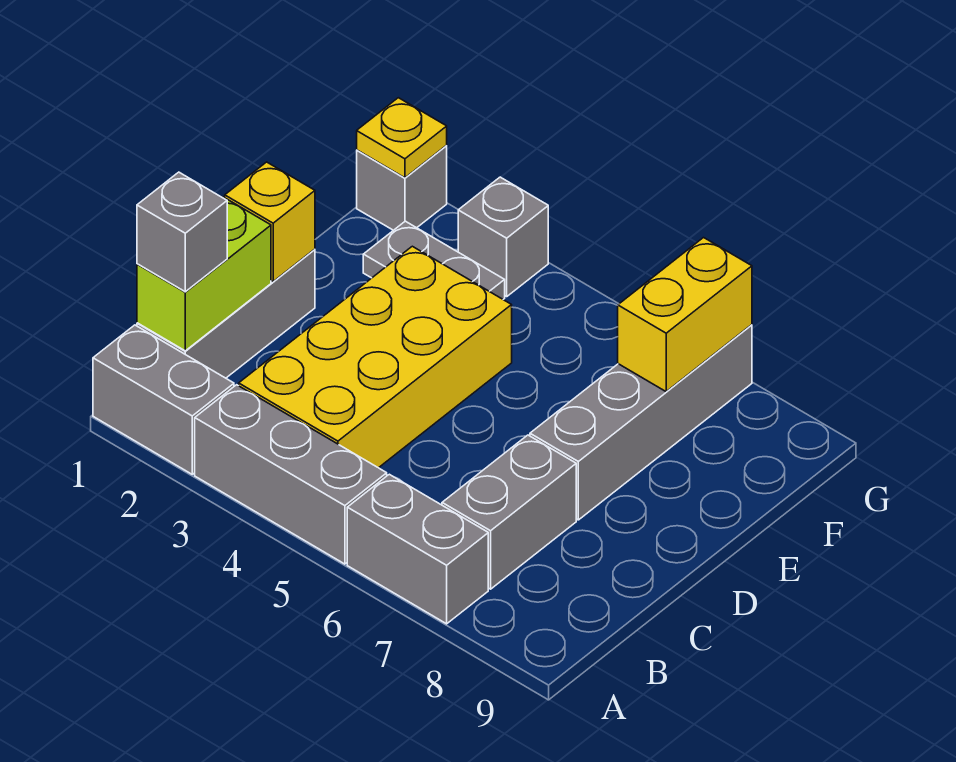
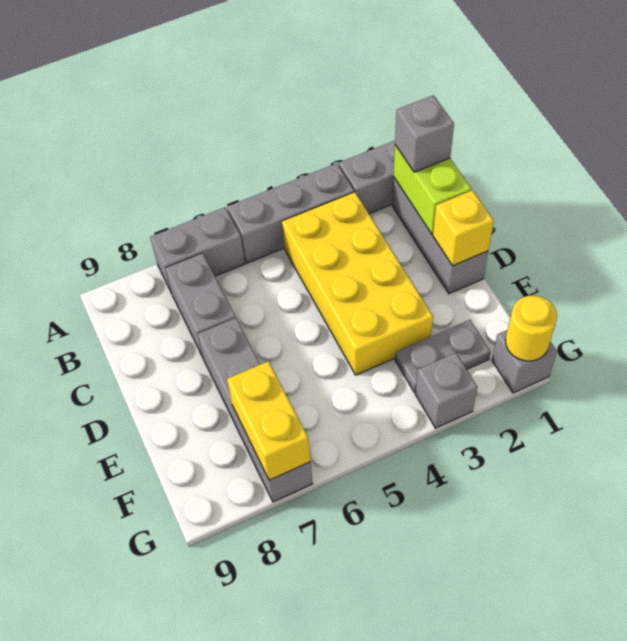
yellow 1x1 plate [357,98,447,178] -> yellow 1x1 round brick [506,296,557,361]

